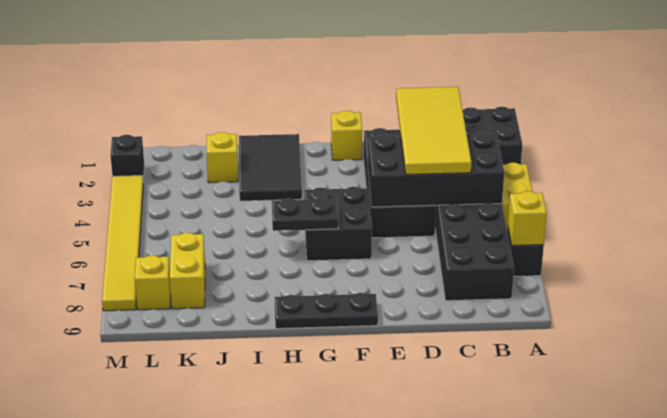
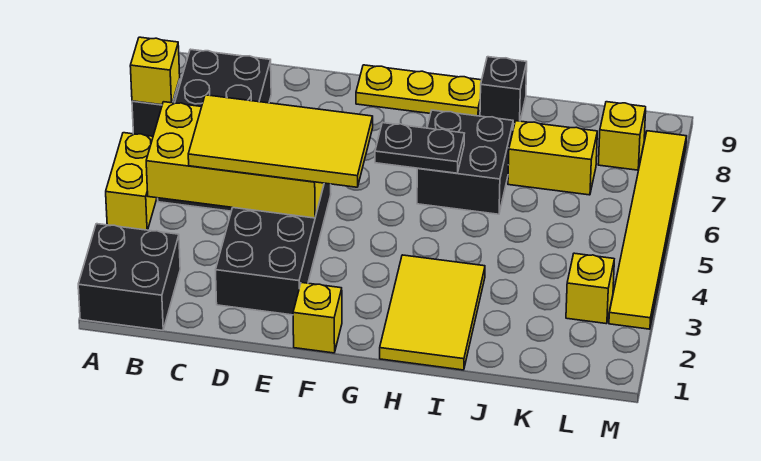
black 2x4 brick [368,132,504,207] -> yellow 2x4 brick [146,102,324,218]
yellow 2x4 tile [396,87,472,174] -> yellow 2x4 tile turned to [188,95,373,187]
black 2x2 brick [304,187,372,261] -> black 2x2 brick moved to [417,110,513,214]
black 1x3 plate [275,293,378,329] -> yellow 1x3 plate [356,65,482,116]
black 2x3 tile [239,134,302,201] -> yellow 2x3 tile [380,255,485,370]
yellow 1x1 brick [206,132,238,183] -> yellow 1x1 brick moved to [566,253,614,324]
yellow 1x2 brick [170,233,205,309] -> yellow 1x2 brick turned to [508,121,597,195]
black 1x1 brick [110,135,144,182] -> black 1x1 brick moved to [480,57,527,124]

